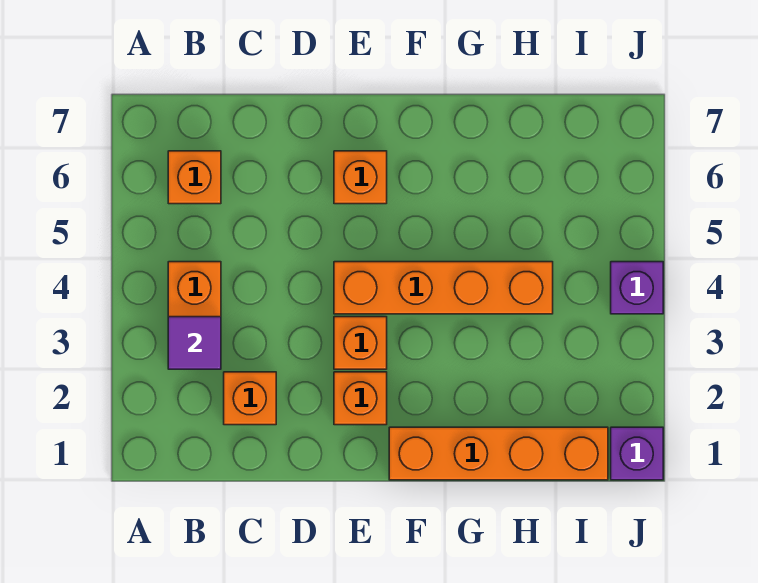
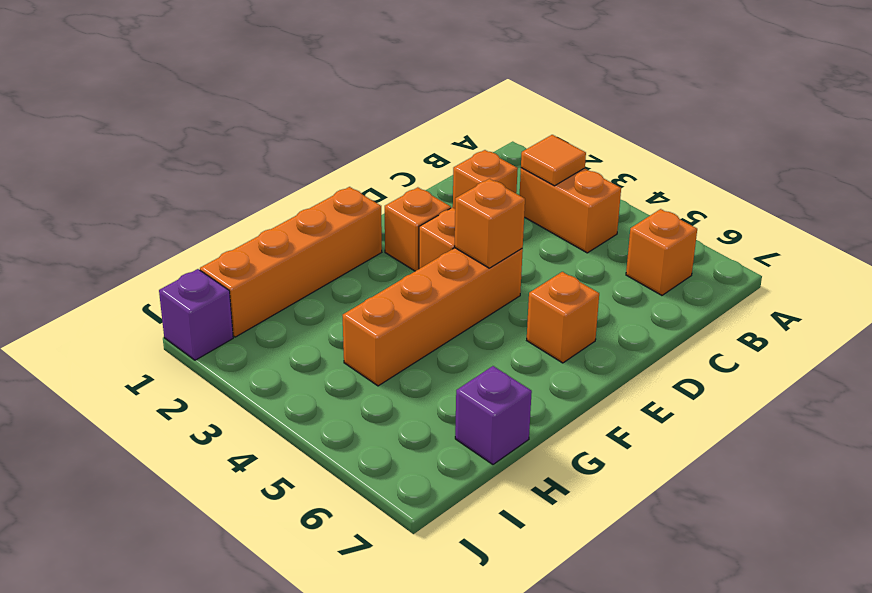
purple 1x1 tile [168,317,221,369] -> orange 1x1 tile [521,135,586,186]
none -> orange 1x1 brick [455,179,525,268]
purple 1x1 brick [611,262,663,314] -> purple 1x1 brick moved to [455,366,532,464]

